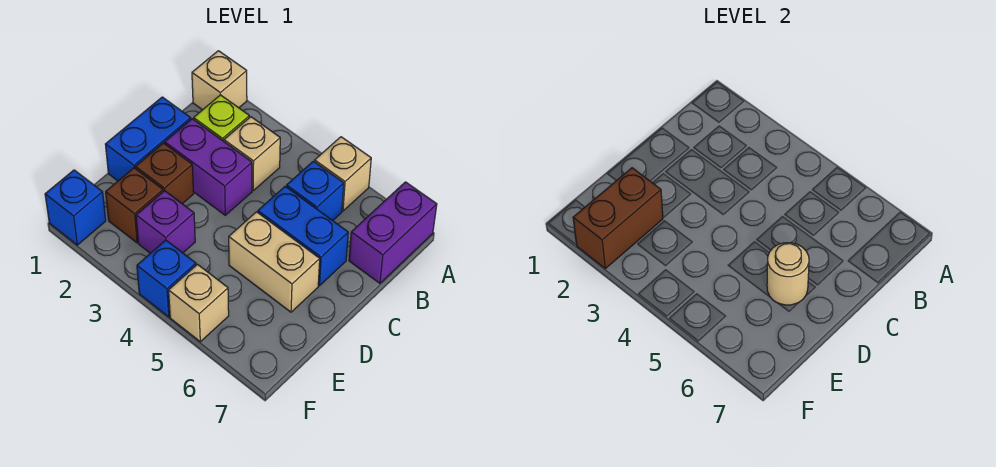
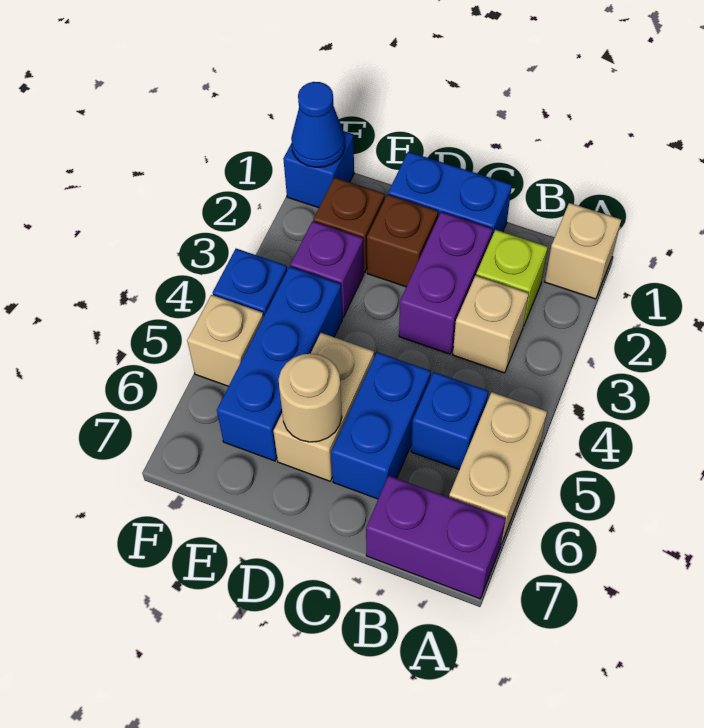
tan 1x1 brick [315,137,371,211] -> tan 1x2 brick [449,392,547,544]
brown 1x2 brick [573,168,663,268] -> none
none -> blue 1x3 brick [217,267,342,461]
none -> blue 1x1 cone [291,82,345,167]

